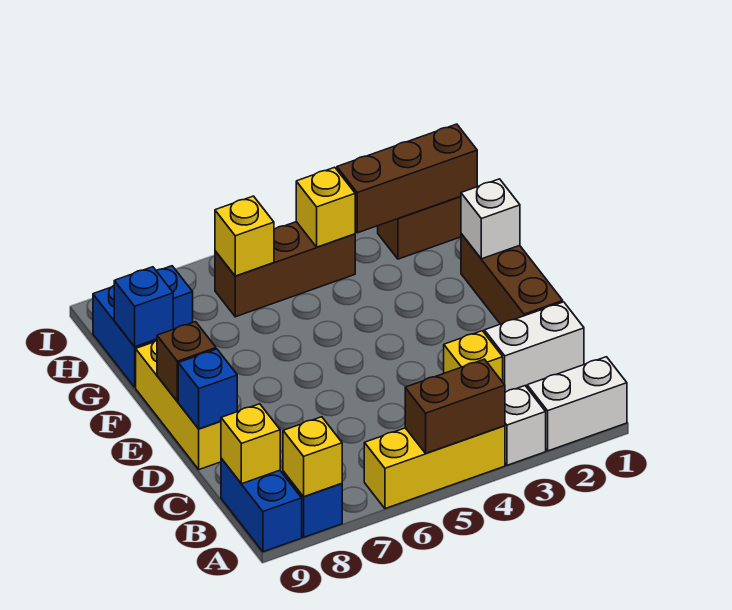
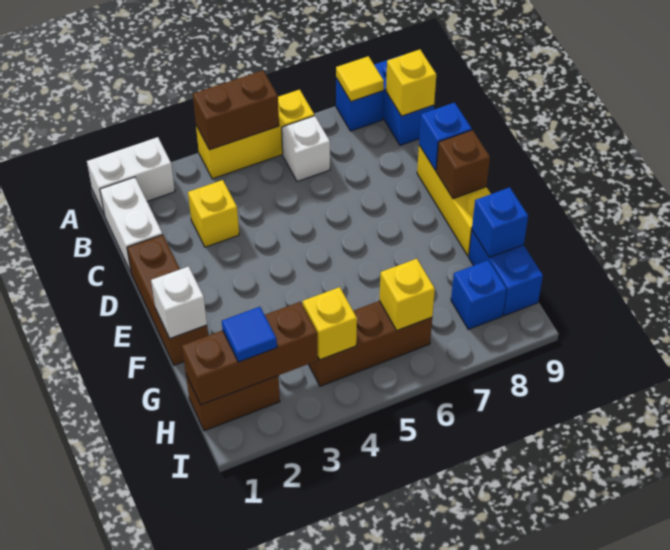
white 1x1 brick [505,386,546,465] -> white 1x1 brick moved to [282,116,330,182]
yellow 1x1 brick [283,417,342,497] -> yellow 1x1 tile [336,56,384,102]
white 1x2 brick [484,302,584,392] -> white 1x2 brick turned to [100,177,163,272]
none -> blue 1x1 tile [222,307,277,362]

